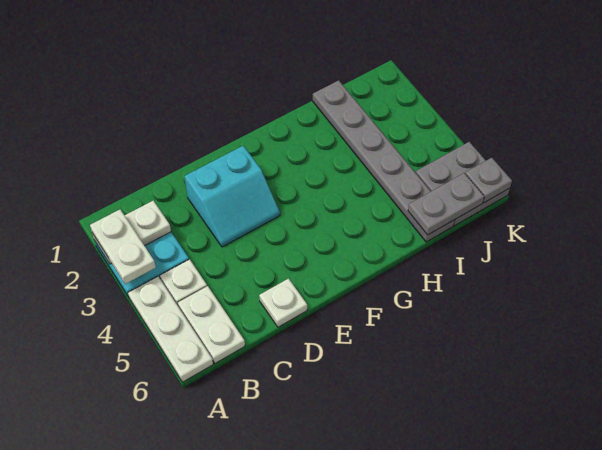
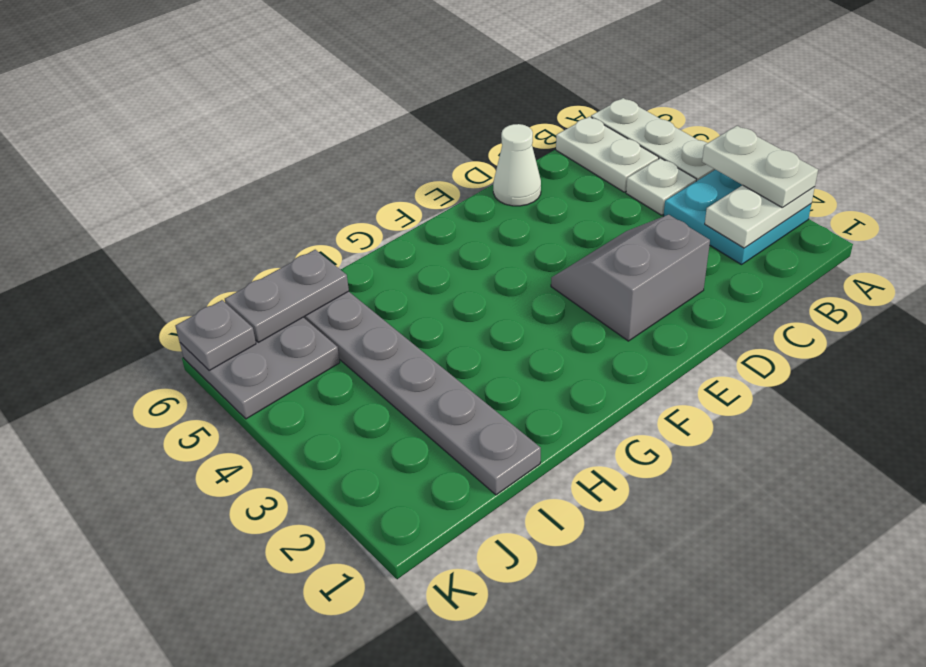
cyan 2x2 slope [185,146,280,247] -> grey 2x2 slope [551,215,710,341]
white 1x1 plate [259,279,307,327] -> white 1x1 cone [493,124,541,206]

